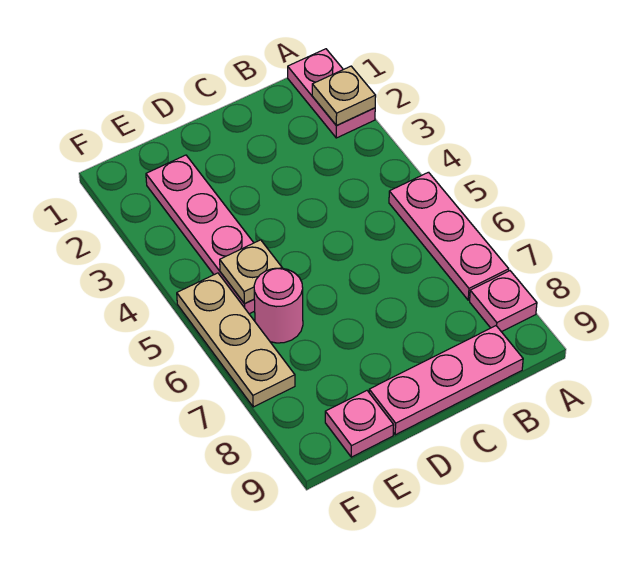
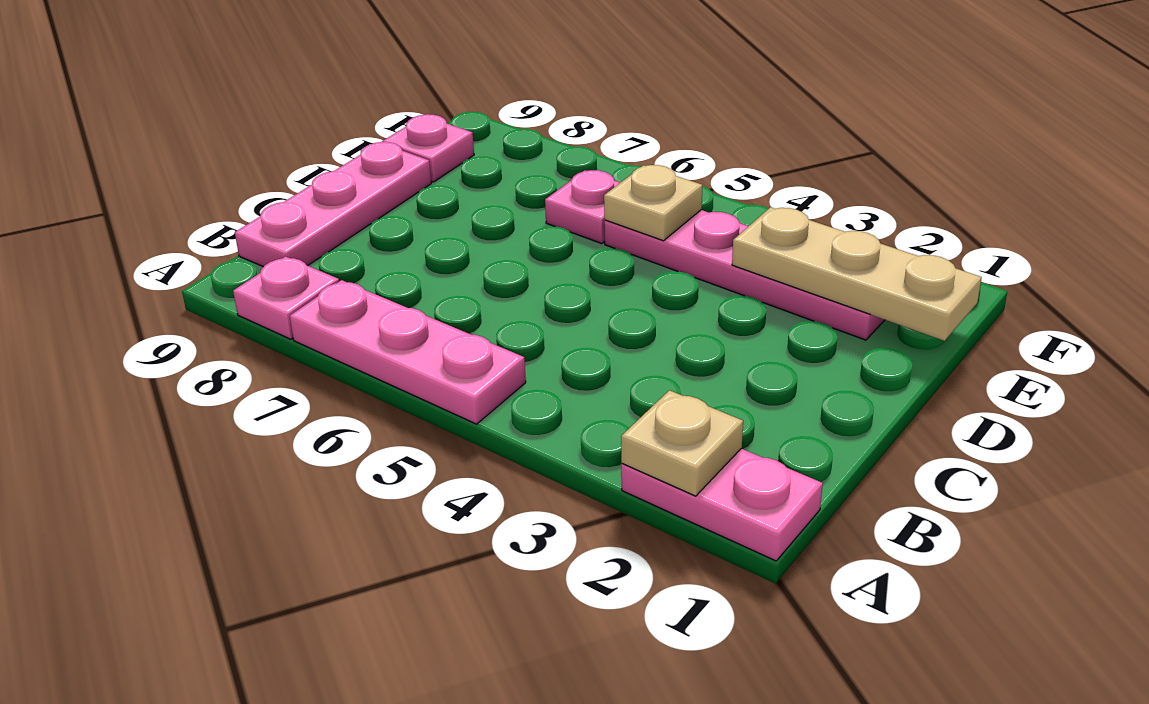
pink 1x1 round brick [254,268,303,343] -> pink 1x1 plate [545,170,621,244]
tan 1x3 plate [177,273,295,407] -> tan 1x3 plate moved to [732,207,982,341]

